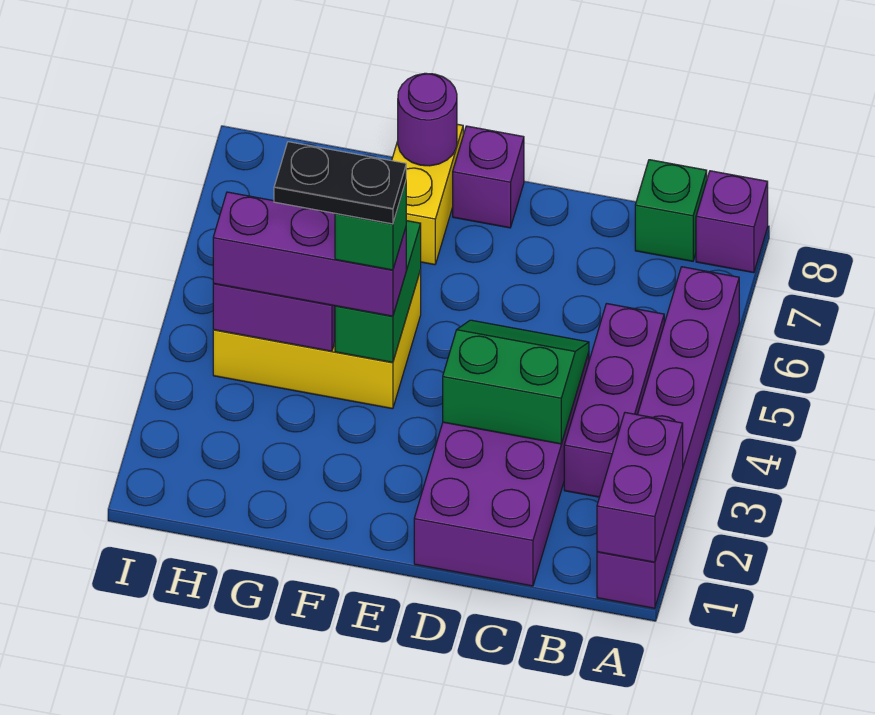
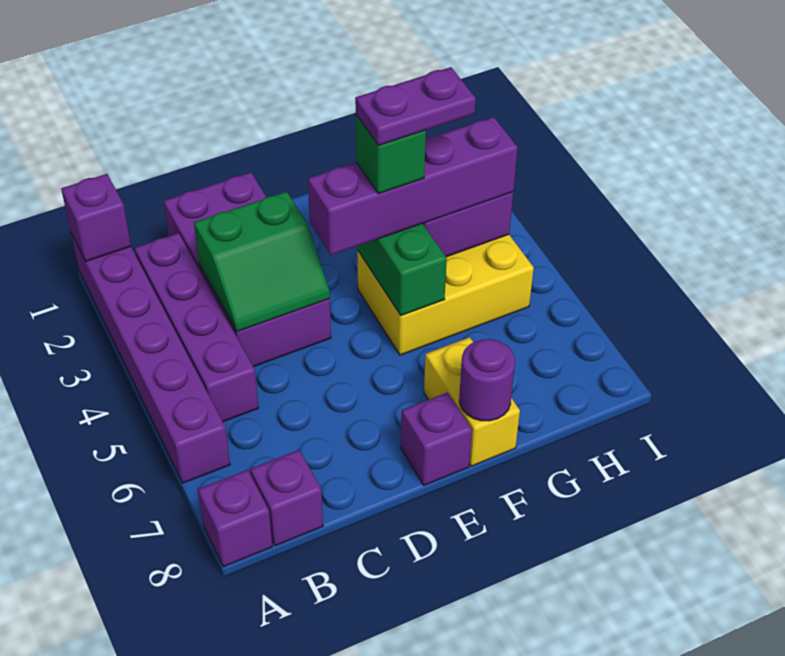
purple 1x2 brick [597,413,683,562] -> purple 1x1 brick [61,174,131,261]
purple 1x3 brick [564,304,664,497] -> purple 1x4 brick [134,233,259,422]
green 1x1 brick [635,160,707,261] -> purple 1x1 brick [250,450,323,546]
purple 1x3 brick [213,192,406,316] -> purple 1x4 brick [308,117,518,255]
black 1x2 plate [274,142,406,224] -> purple 1x2 plate [355,67,476,146]

